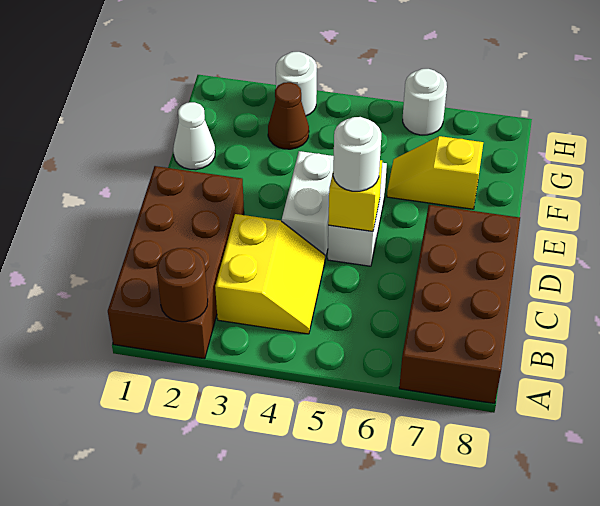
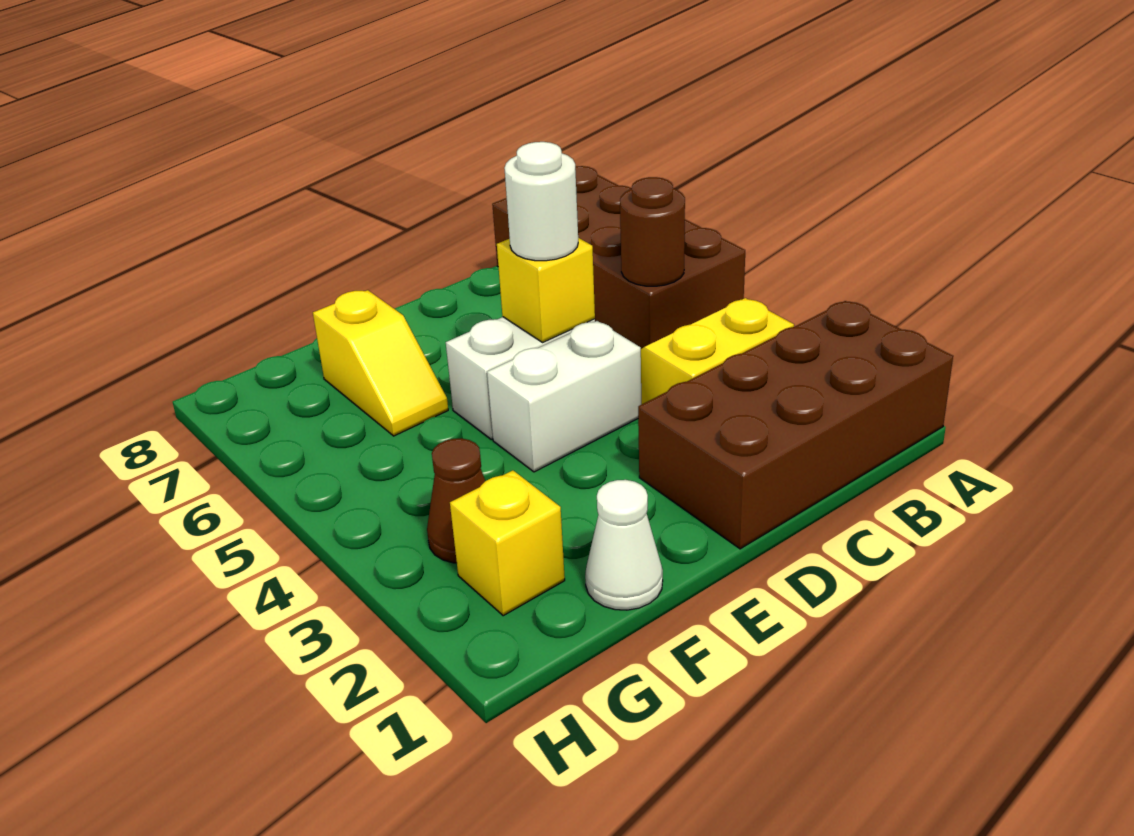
brown 1x1 round brick [156,248,208,322] -> brown 1x1 round brick moved to [620,177,685,286]
brown 2x4 brick [399,205,520,404] -> brown 2x4 brick turned to [492,166,745,349]
none -> yellow 1x1 brick [450,470,565,616]
white 1x1 round brick [276,52,317,116] -> none
white 1x1 round brick [403,69,447,135] -> none

